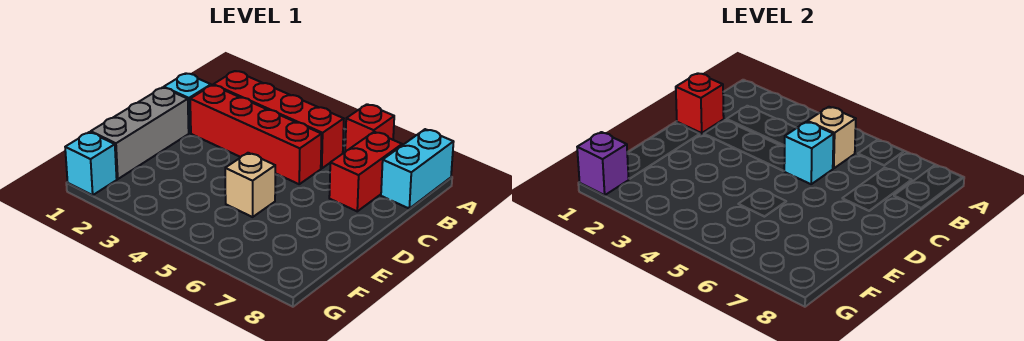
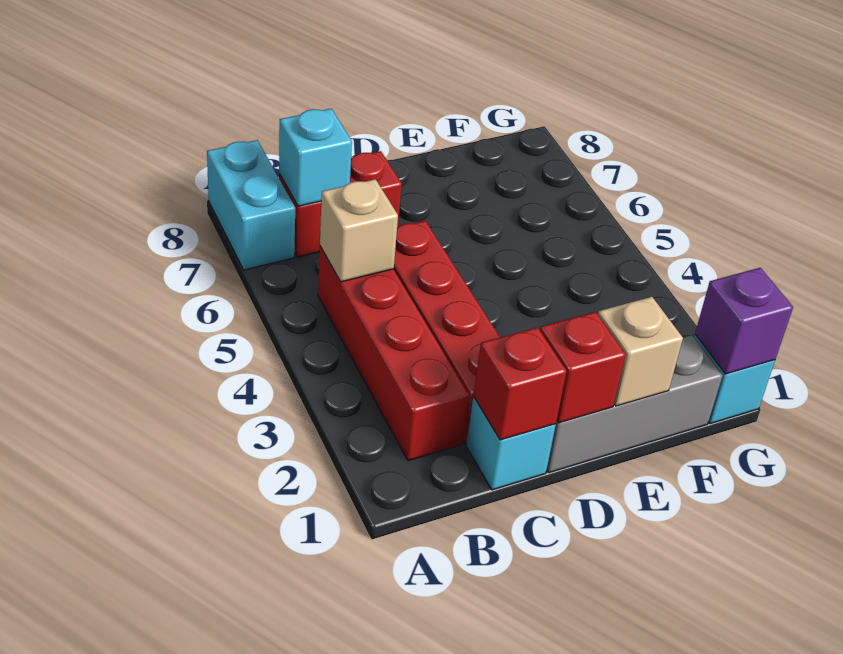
red 1x1 brick [345,104,394,152] -> red 1x1 brick moved to [540,312,626,423]
cyan 1x2 brick [381,129,453,208] -> cyan 1x2 brick turned to [207,140,295,270]
cyan 1x1 brick [784,122,834,184] -> cyan 1x1 brick moved to [279,109,352,206]
tan 1x1 brick [225,153,275,217] -> tan 1x1 brick moved to [598,297,683,406]

